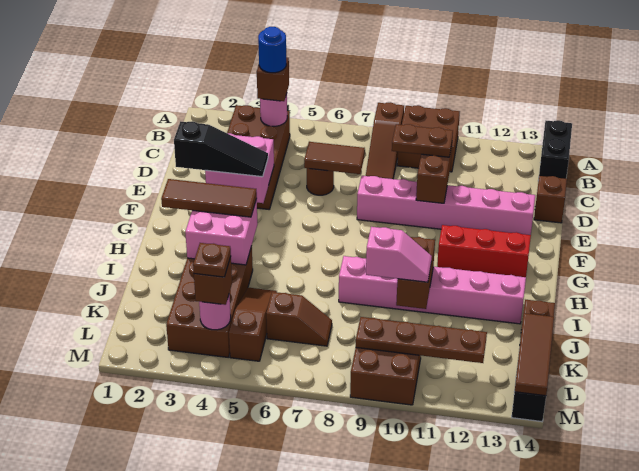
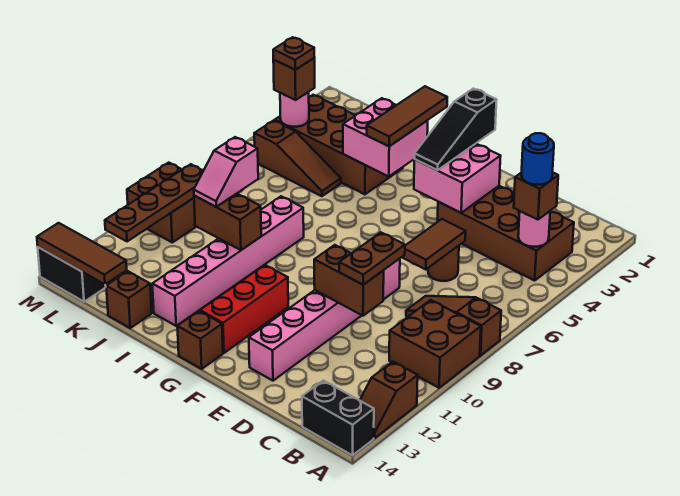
brown 1x1 brick [534,176,567,223] -> brown 1x1 brick moved to [177,311,223,369]
brown 1x2 slope [266,292,332,346] -> brown 1x2 slope moved to [360,362,418,438]

